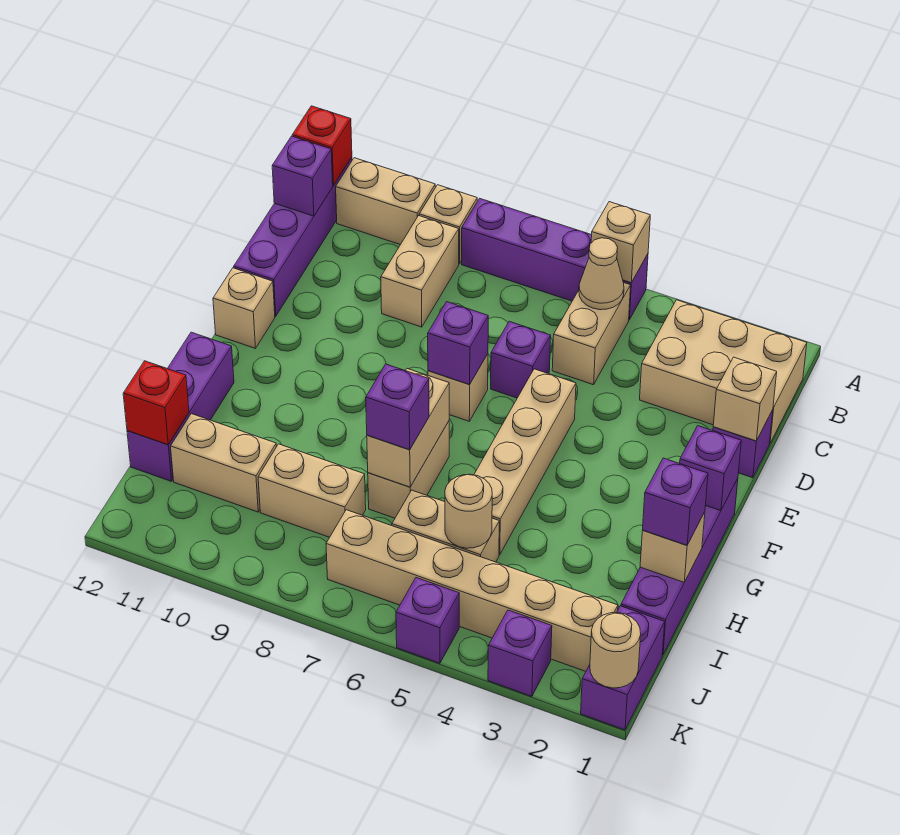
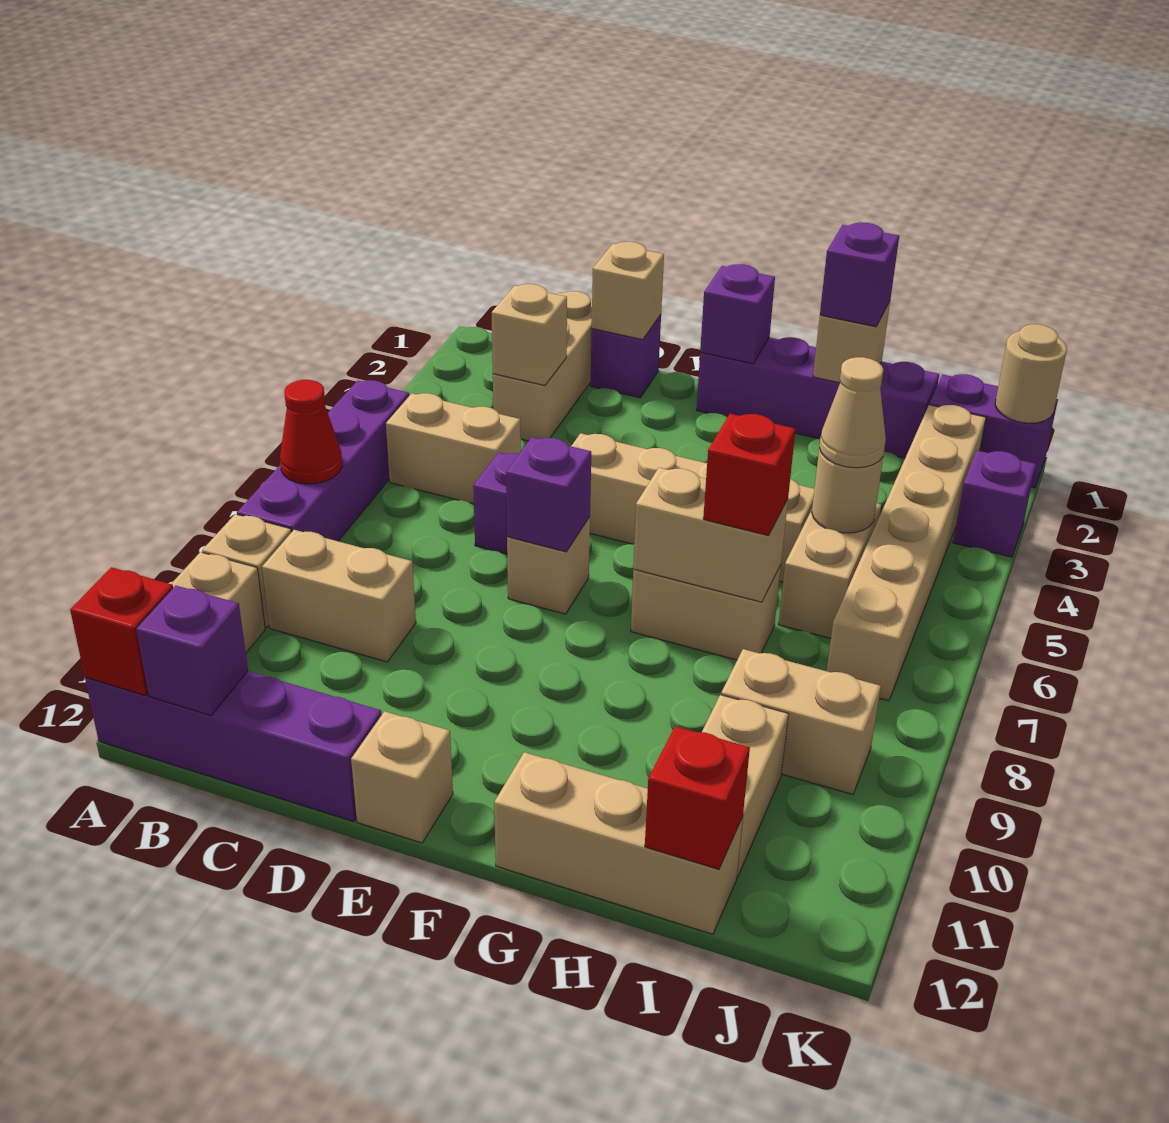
tan 1x1 brick [591,202,650,283] -> tan 1x1 brick moved to [491,284,567,386]
none -> red 1x1 cone [280,380,342,484]
tan 2x3 brick [640,300,807,444] -> tan 1x3 brick [493,291,592,441]
tan 1x1 cone [579,238,624,310] -> tan 1x1 cone moved to [819,357,886,468]
purple 1x3 brick [127,332,234,481] -> tan 1x3 brick [494,752,743,934]
purple 1x1 brick [366,364,429,450] -> red 1x1 brick [703,414,796,536]
tan 1x2 brick [258,444,366,537] -> tan 1x2 brick turned to [721,649,881,794]
purple 1x1 brick [396,578,459,663] -> none

